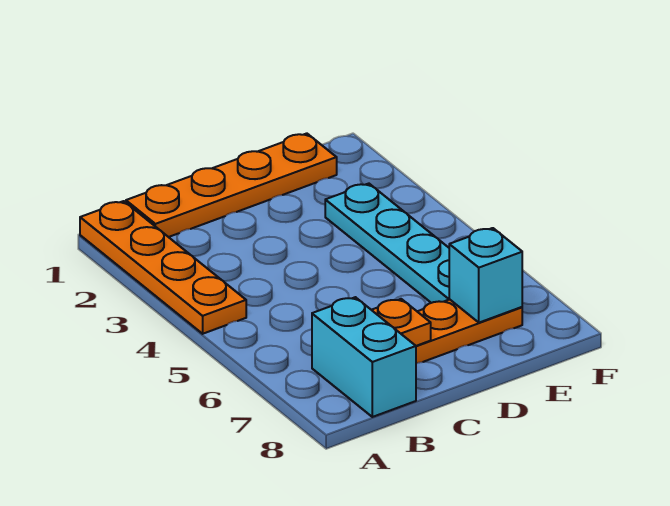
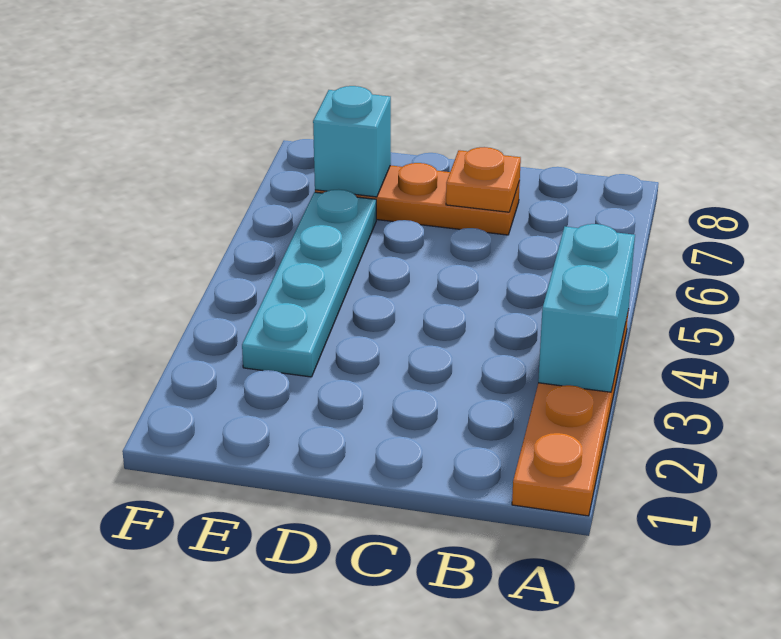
orange 1x4 plate [126,133,337,237] -> none
cyan 1x2 brick [312,297,416,417] -> cyan 1x2 brick moved to [538,224,635,392]

